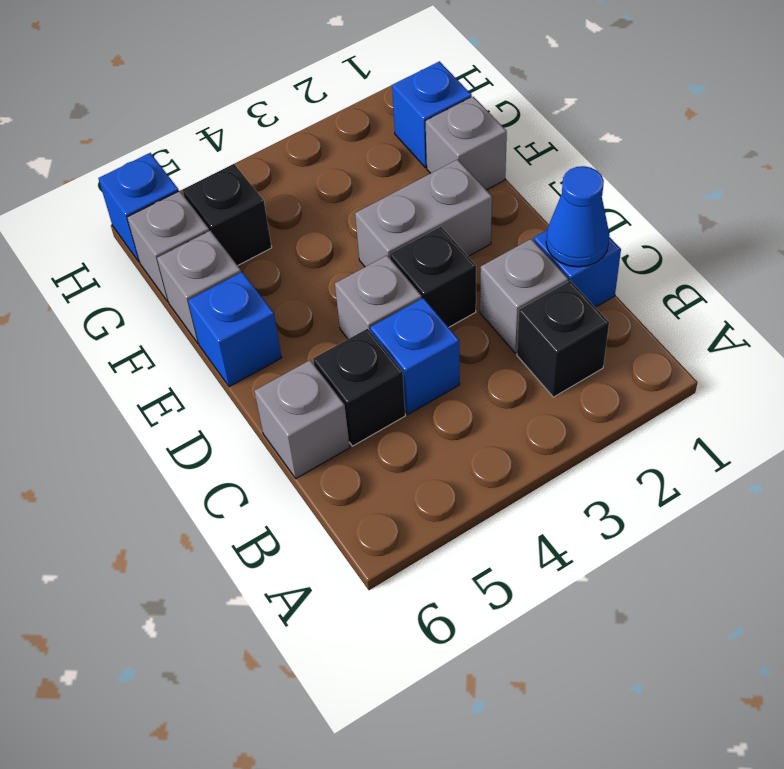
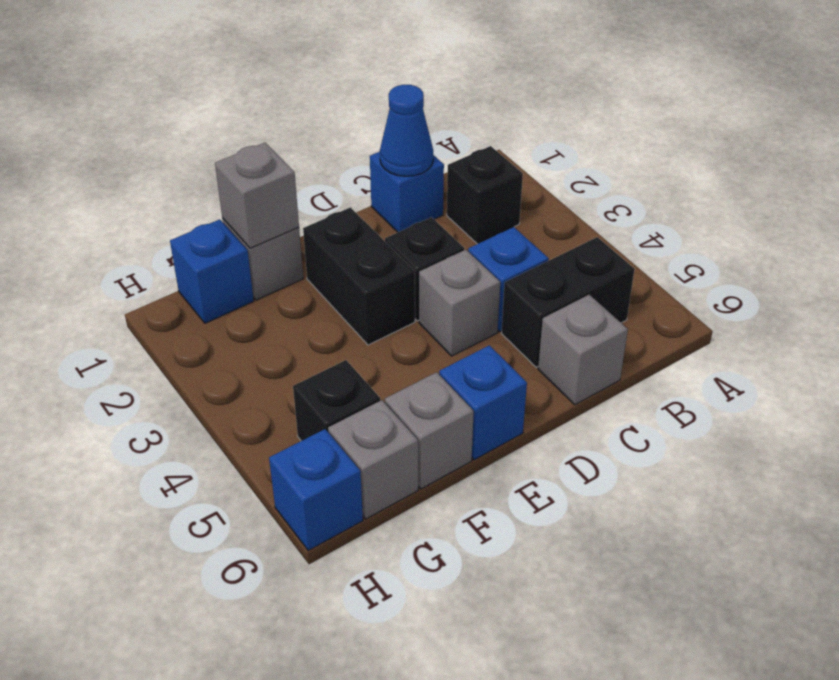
grey 1x1 brick [480,239,568,353] -> grey 1x1 brick moved to [215,143,299,248]
black 1x1 brick [313,329,405,446] -> black 1x2 brick [501,237,634,367]
grey 1x2 brick [355,159,492,267] -> black 1x2 brick [303,207,415,345]

